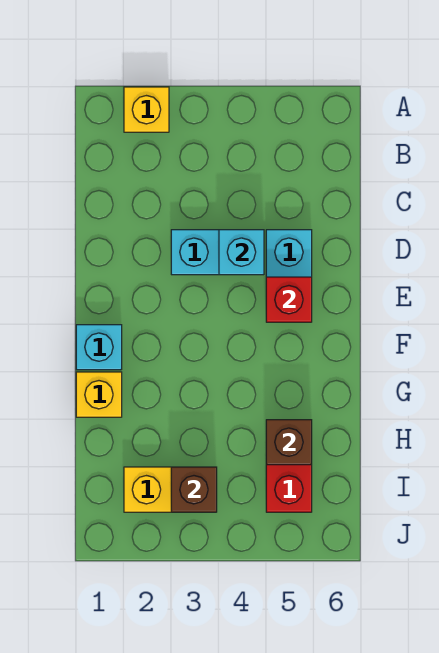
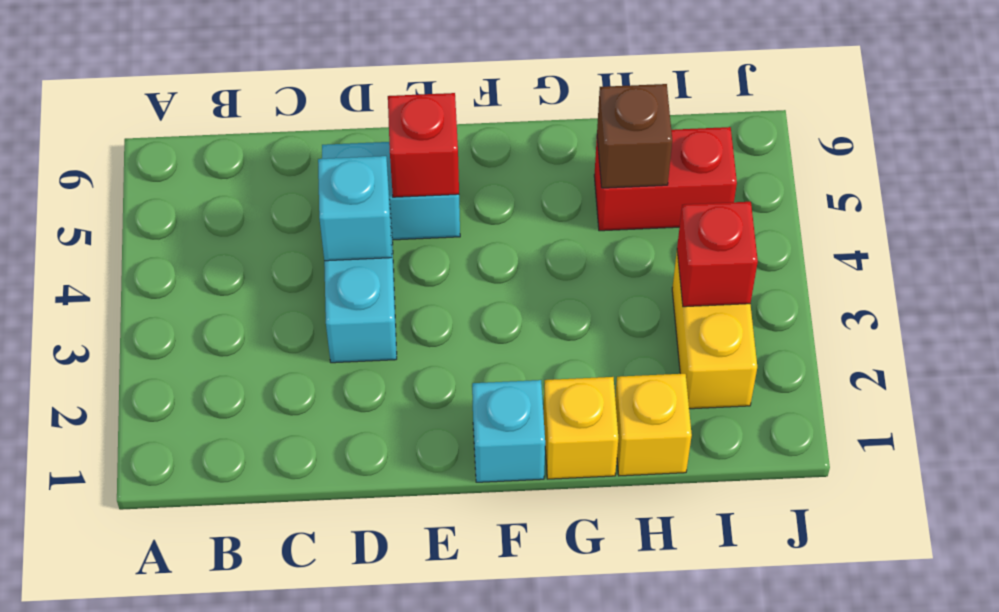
yellow 1x1 brick [124,87,169,132] -> yellow 1x1 brick moved to [615,374,692,476]
brown 1x1 brick [171,467,217,512] -> red 1x1 brick [677,202,758,307]

